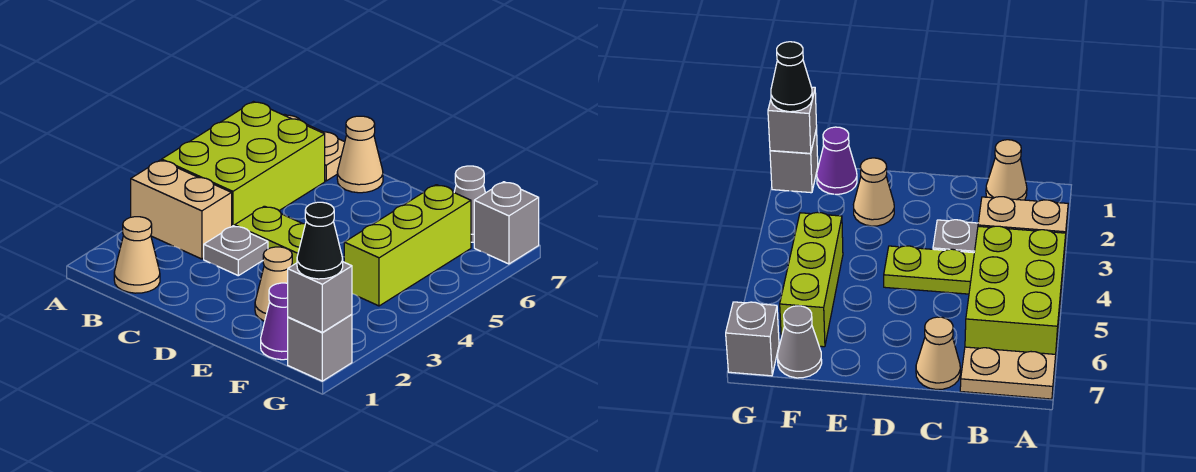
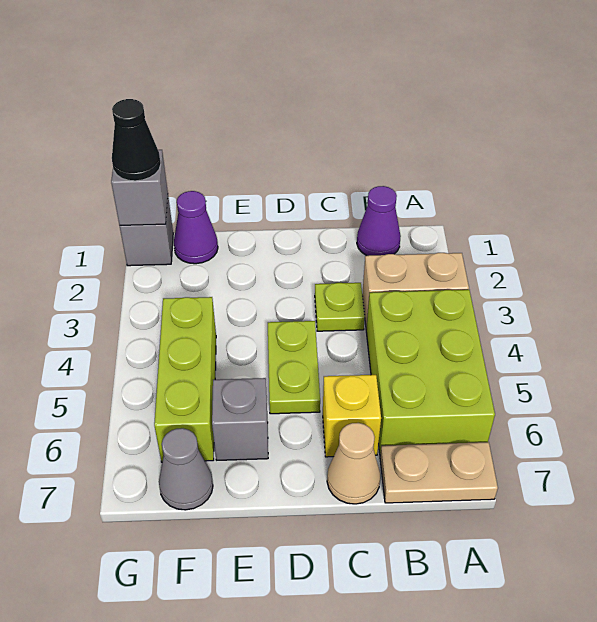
tan 1x1 cone [114,217,160,293] -> purple 1x1 cone [357,186,401,256]
grey 1x1 plate [204,226,268,276] -> lime 1x1 plate [315,283,365,331]
lime 1x2 plate [235,206,305,266] -> lime 1x2 plate turned to [268,321,320,414]
none -> yellow 1x1 brick [323,375,381,457]
tan 1x1 cone [255,247,292,321] -> none
grey 1x1 brick [474,182,539,264] -> grey 1x1 brick moved to [212,378,268,460]

